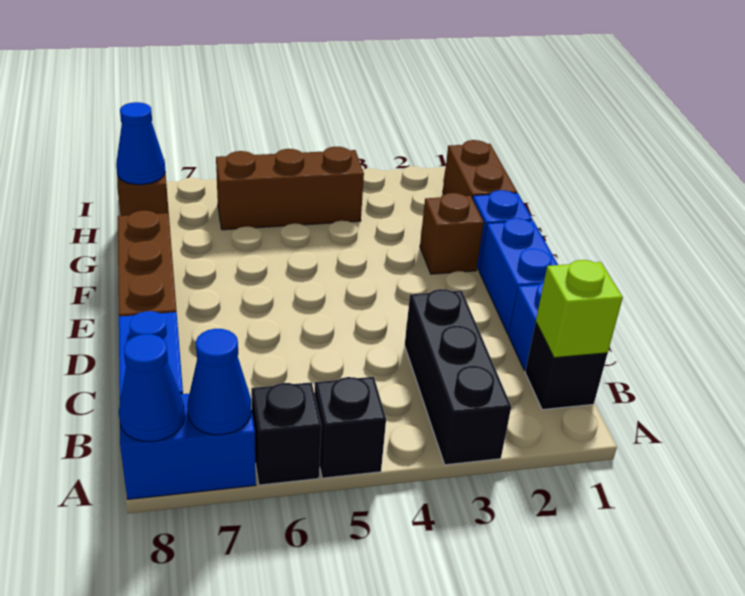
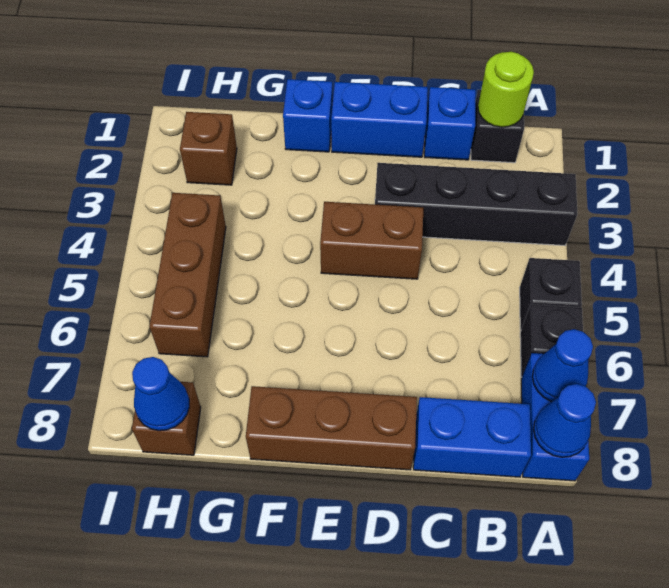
black 1x3 brick [405,289,511,465] -> black 1x4 brick [375,163,577,245]
lime 1x1 brick [536,260,623,358] -> lime 1x1 round brick [478,52,534,127]
brown 1x1 brick [420,193,484,274] -> brown 1x1 brick moved to [180,112,237,185]
brown 1x2 brick [443,140,517,199] -> brown 1x2 brick moved to [320,202,423,279]

